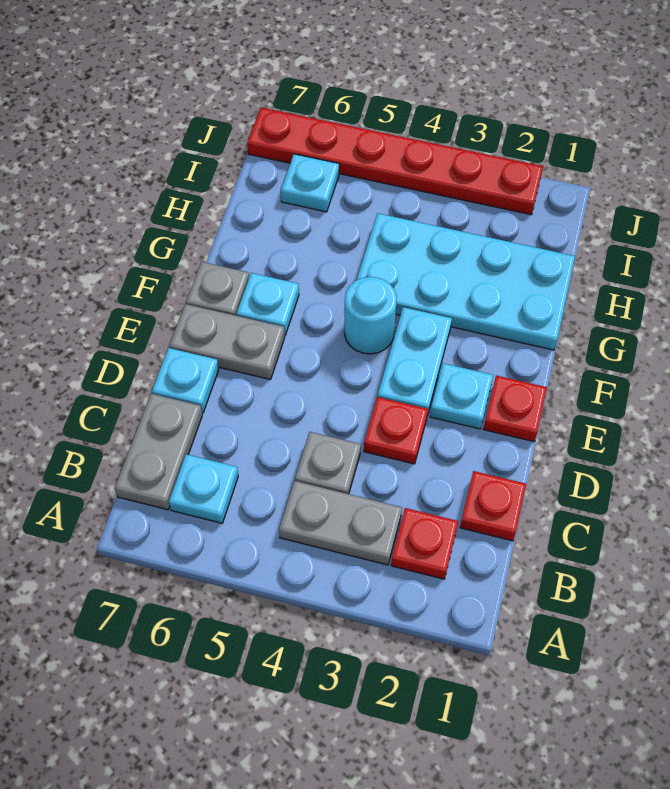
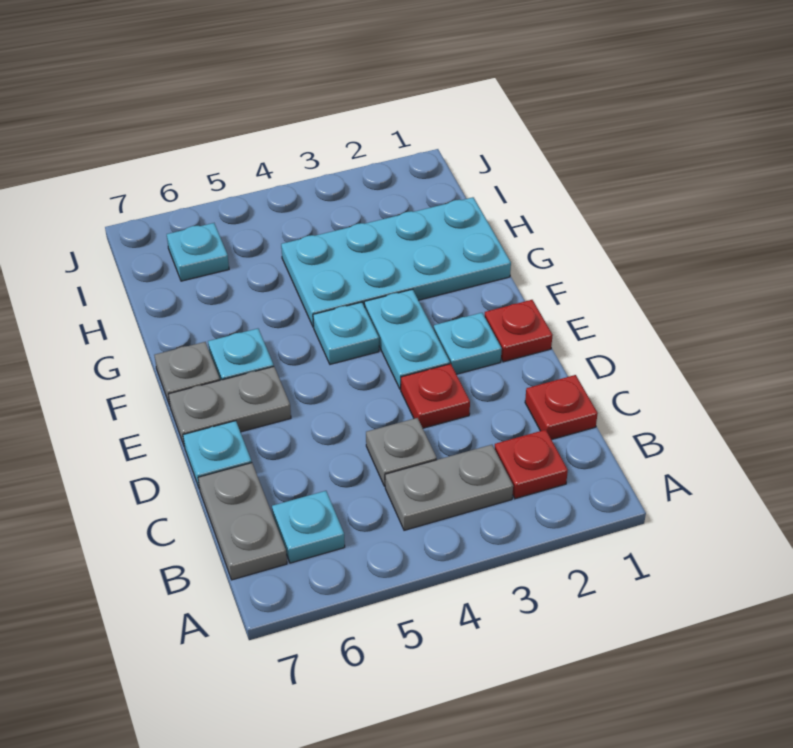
cyan 1x1 round brick [344,277,397,354] -> cyan 1x1 plate [313,302,379,364]
red 1x6 plate [247,108,543,215] -> none

